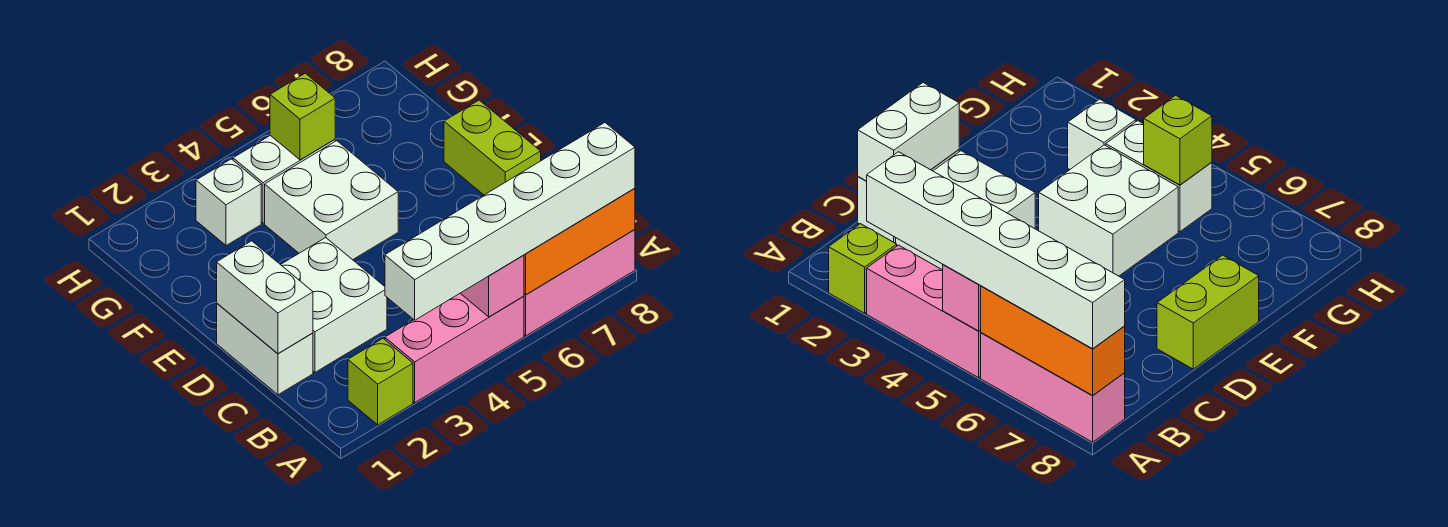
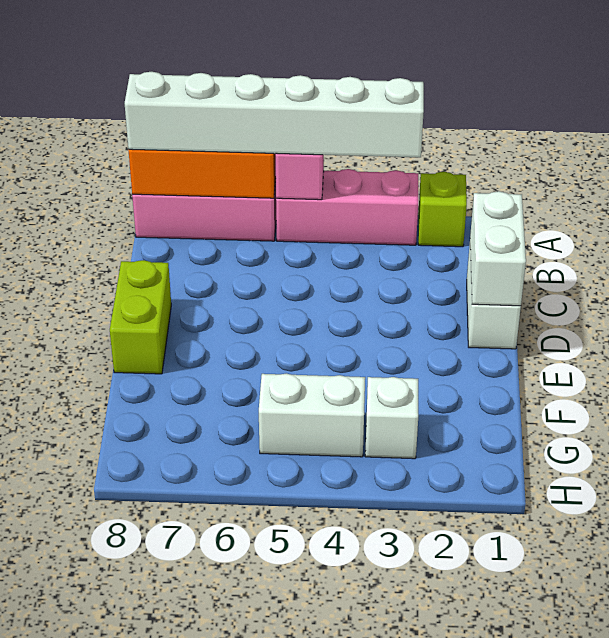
white 2x2 brick [281,238,387,372] -> none
white 2x2 brick [265,141,398,260] -> none
lime 1x1 brick [270,73,335,160] -> none

